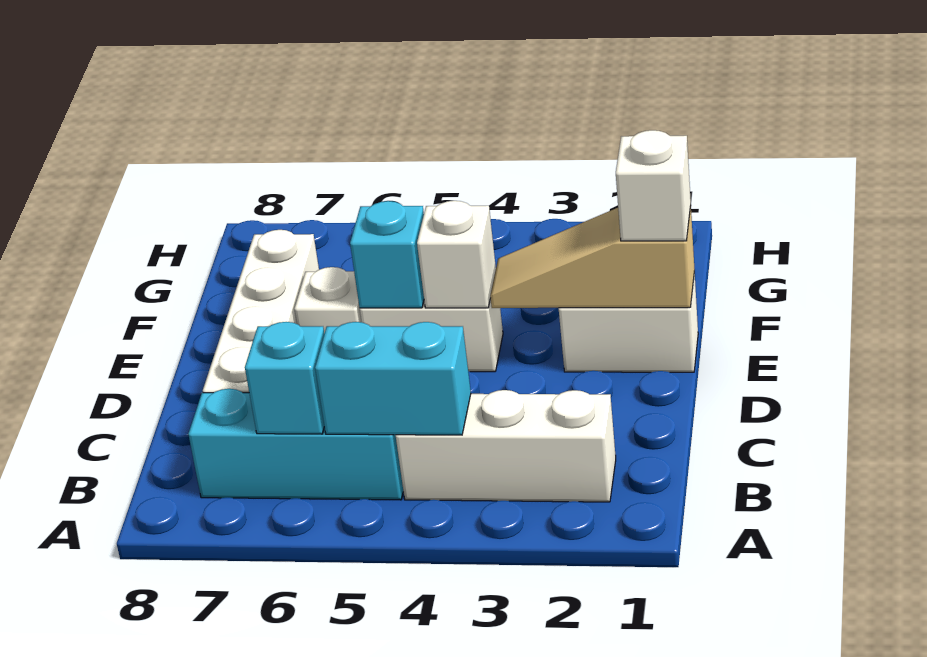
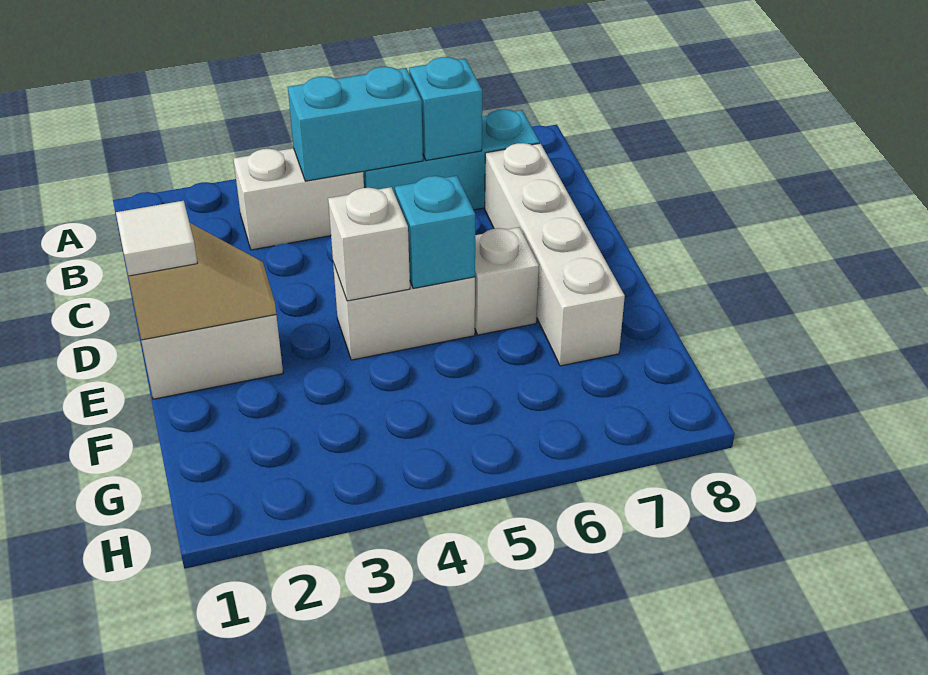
white 1x3 brick [396,390,616,502] -> white 1x2 brick [233,148,364,250]
tan 1x3 slope [490,206,695,308] -> tan 1x2 slope [128,223,276,340]
white 1x1 brick [616,130,691,241] -> white 1x1 tile [116,201,197,276]

